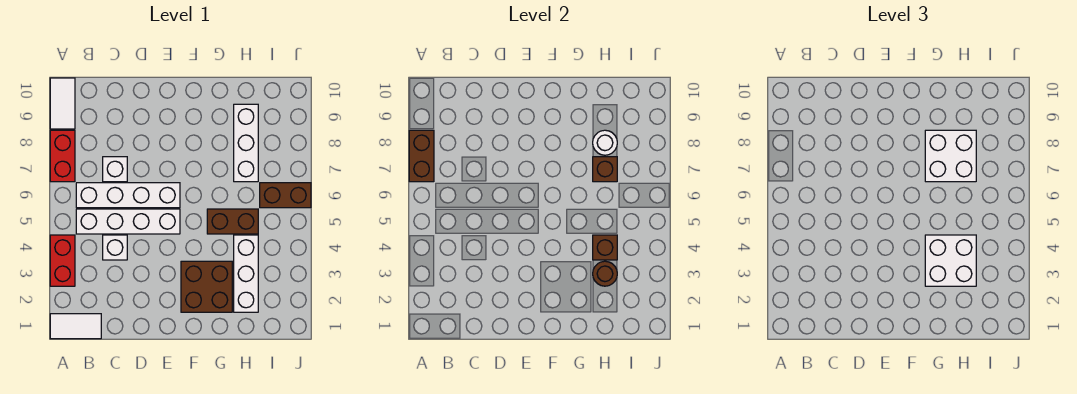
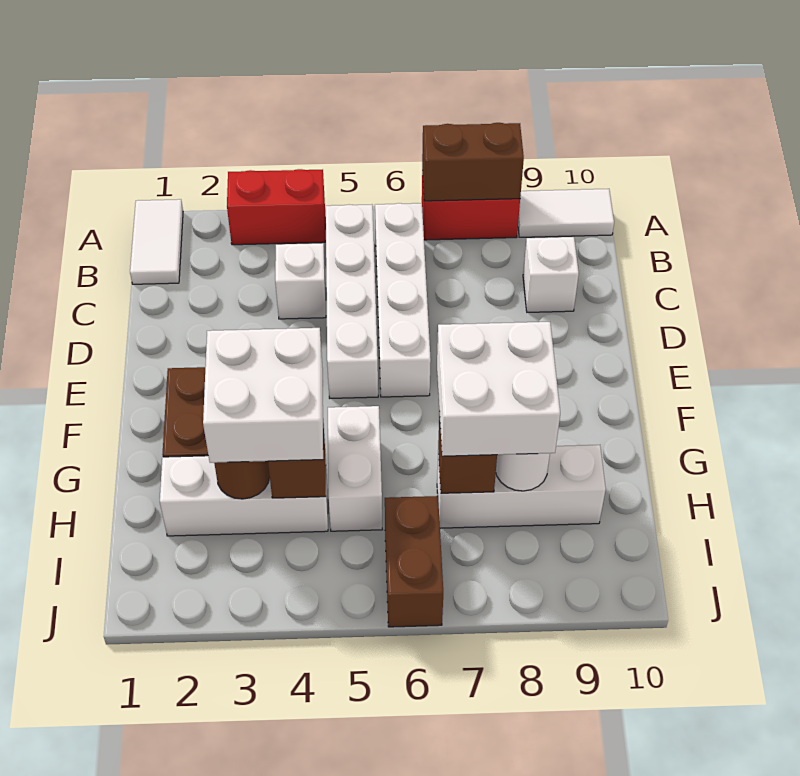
white 1x1 brick [103,157,127,182] -> white 1x1 brick moved to [523,237,579,312]
brown 1x2 brick [207,209,258,234] -> white 1x2 brick [328,406,382,531]

